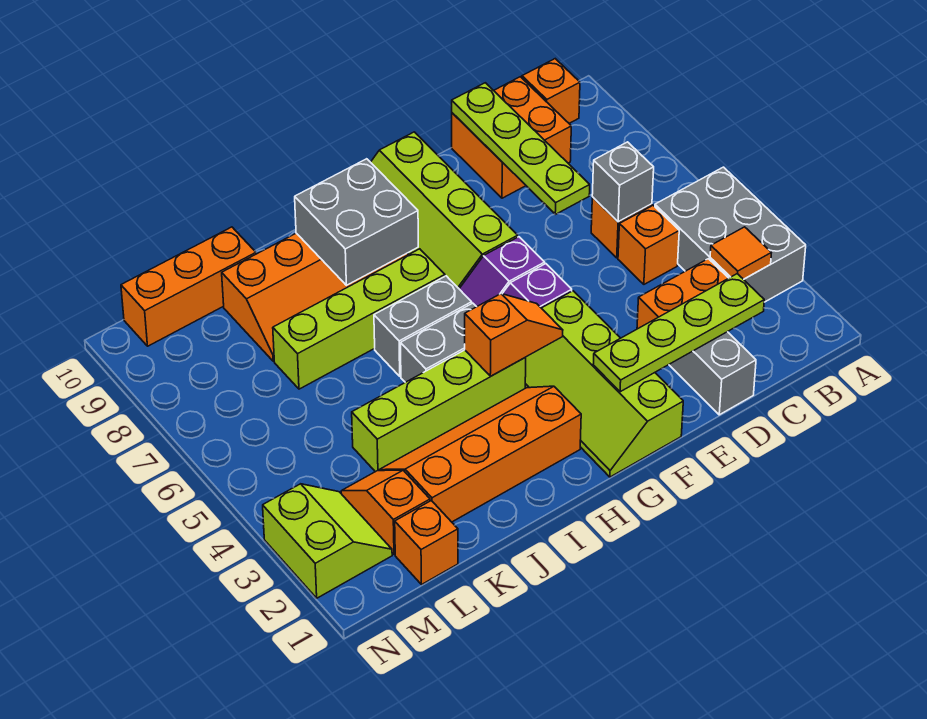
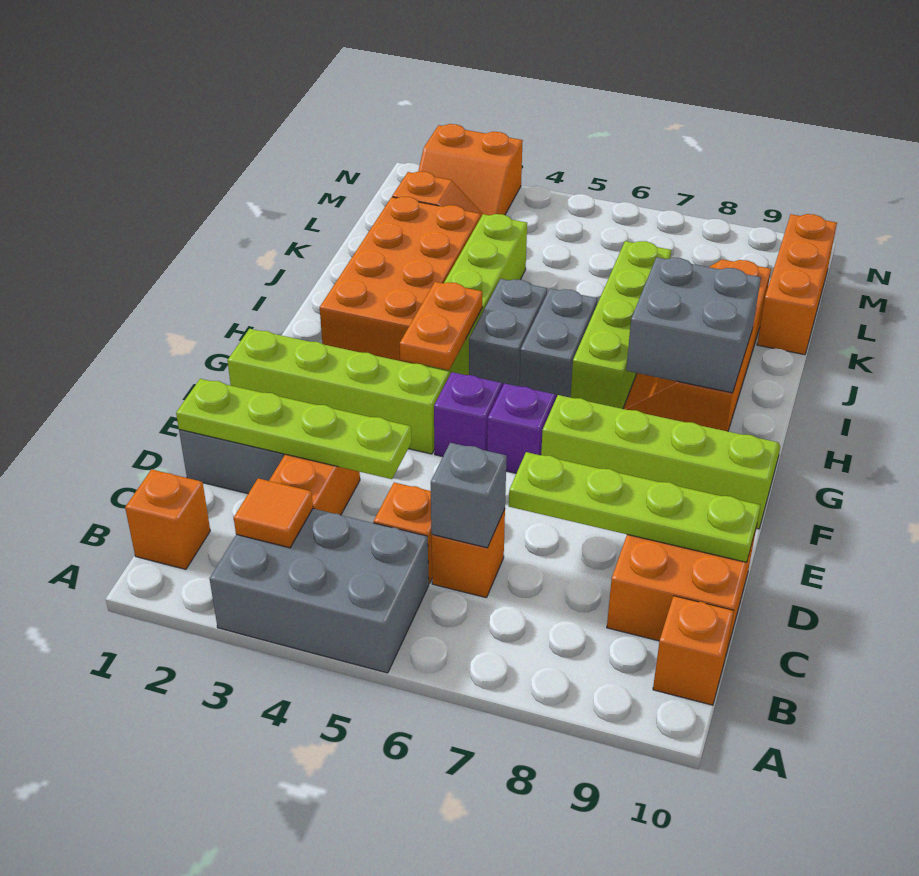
lime 1x4 plate [593,274,764,392] -> lime 1x4 plate turned to [176,379,411,479]
orange 1x2 slope [465,294,563,376] -> orange 1x2 plate [400,282,482,370]
orange 2x4 slope [379,386,581,522] -> orange 2x4 brick [320,197,481,364]
orange 1x1 brick [395,501,458,584] -> orange 1x1 brick moved to [125,469,210,569]
lime 2x2 slope [263,484,392,598] -> orange 2x2 slope [418,124,523,215]

